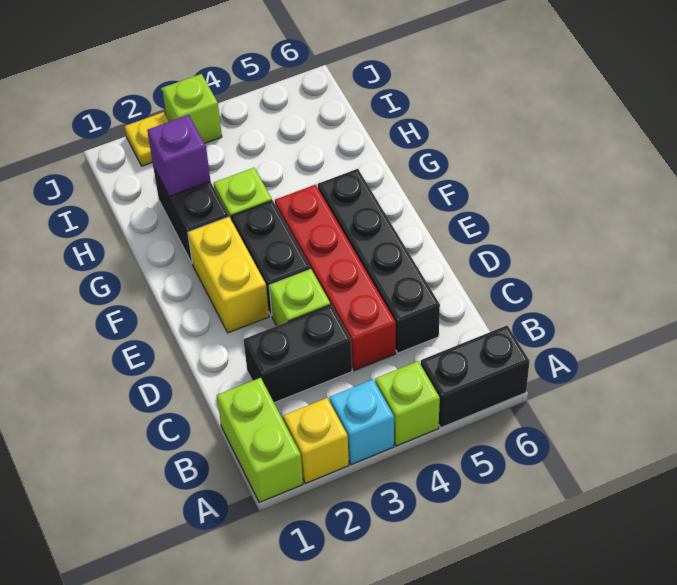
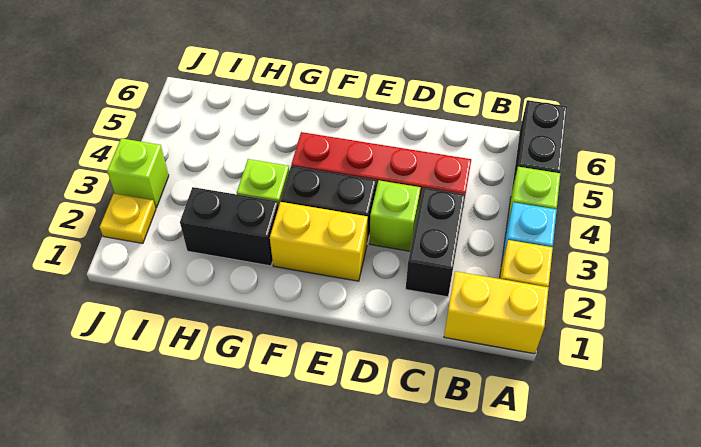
lime 1x2 brick [217,378,303,503] -> yellow 1x2 brick [444,271,549,354]
black 1x4 brick [318,169,440,353] -> none
purple 1x1 brick [147,115,210,196] -> none

